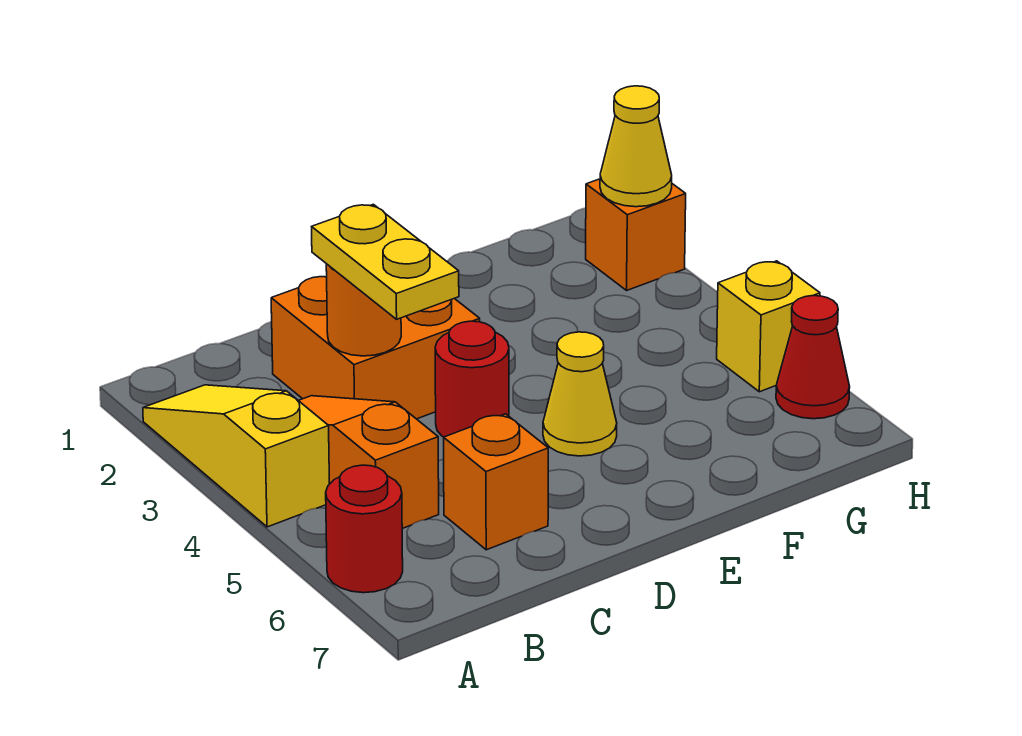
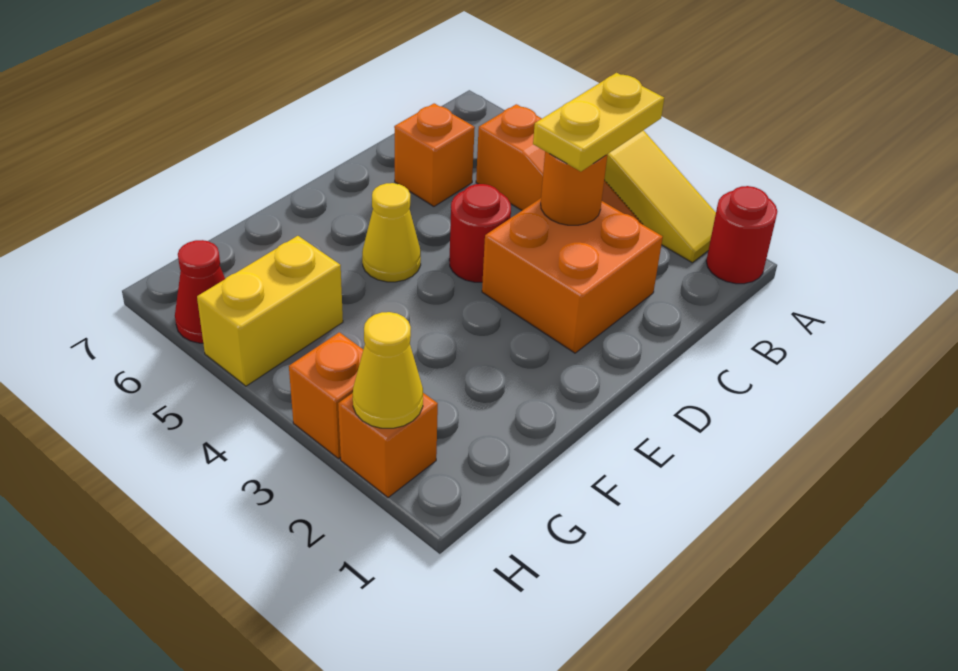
red 1x1 round brick [326,465,403,593] -> red 1x1 round brick moved to [706,186,777,284]
yellow 1x2 plate [312,204,459,319] -> yellow 1x2 plate turned to [533,73,664,172]
none -> orange 1x1 brick [289,332,363,459]
yellow 1x1 brick [717,261,820,392] -> yellow 1x2 brick [197,236,343,386]

